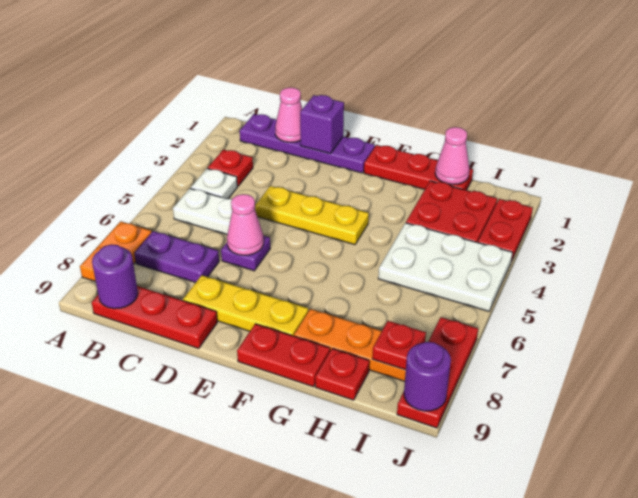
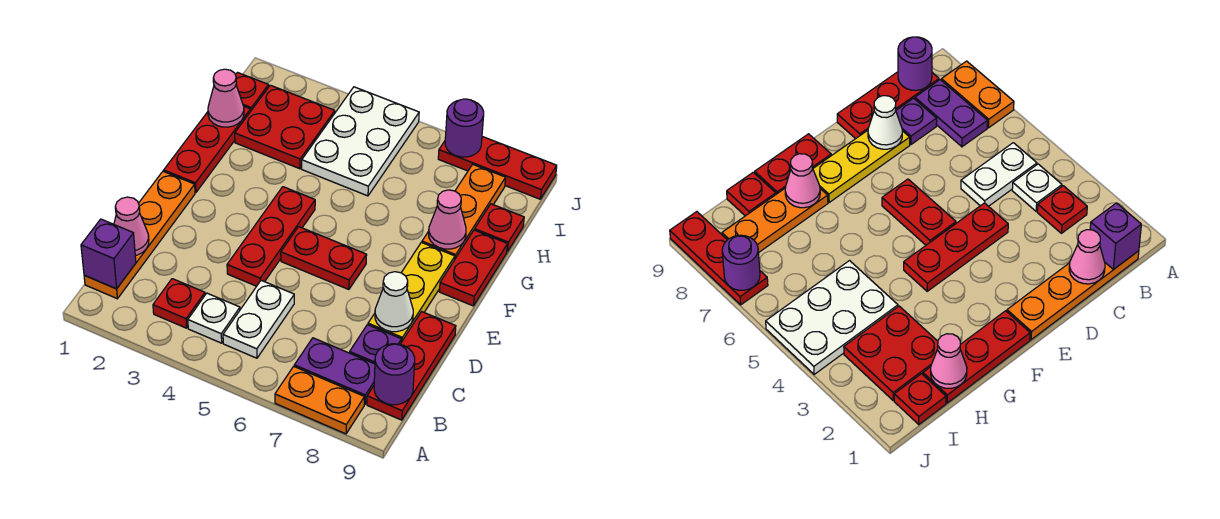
purple 1x4 plate [240,114,375,173] -> orange 1x4 plate [84,171,195,299]
purple 1x2 plate [134,231,219,283] -> purple 1x2 plate turned to [294,338,375,404]
purple 1x1 brick [300,95,344,154] -> purple 1x1 brick moved to [81,219,136,289]
yellow 1x3 plate [255,186,369,245] -> red 1x3 plate [227,187,315,286]
purple 1x1 plate [221,236,270,271] -> purple 1x1 plate moved to [350,325,402,364]
pink 1x1 cone [227,194,264,255] -> pink 1x1 cone moved to [429,190,466,249]
none -> white 1x1 cone [375,272,413,332]
red 1x1 plate [372,321,426,370] -> red 1x1 plate moved to [236,73,269,110]
red 1x2 plate [478,199,533,262] -> red 1x2 plate moved to [281,227,367,289]
purple 1x1 round brick [404,342,451,411] -> purple 1x1 round brick moved to [445,99,484,157]

